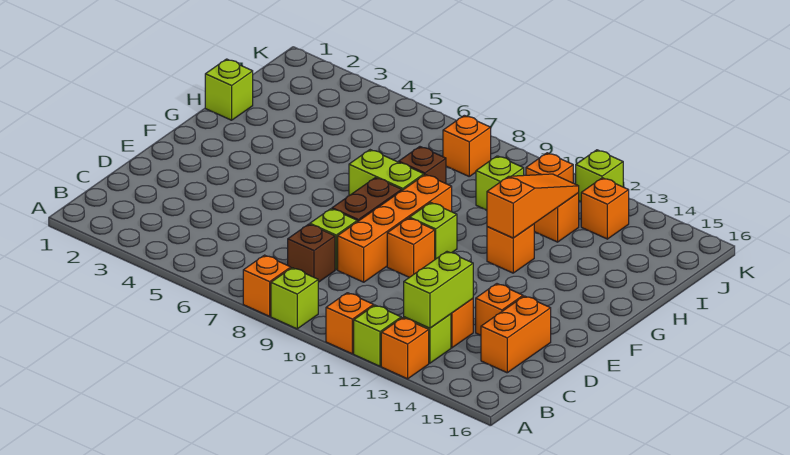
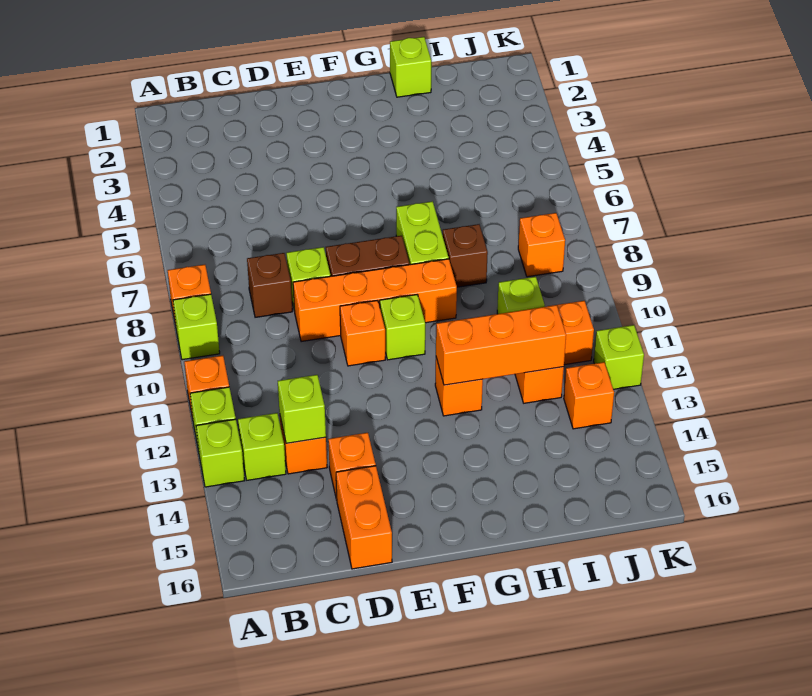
orange 1x1 brick [381,318,429,379] -> lime 1x1 brick [196,419,245,487]
lime 1x2 brick [404,252,473,328] -> lime 1x1 brick [278,375,326,443]
orange 1x2 brick [481,296,551,373] -> orange 1x2 brick turned to [336,466,392,569]
orange 1x3 slope [487,174,579,238] -> orange 1x3 brick [436,305,566,385]

